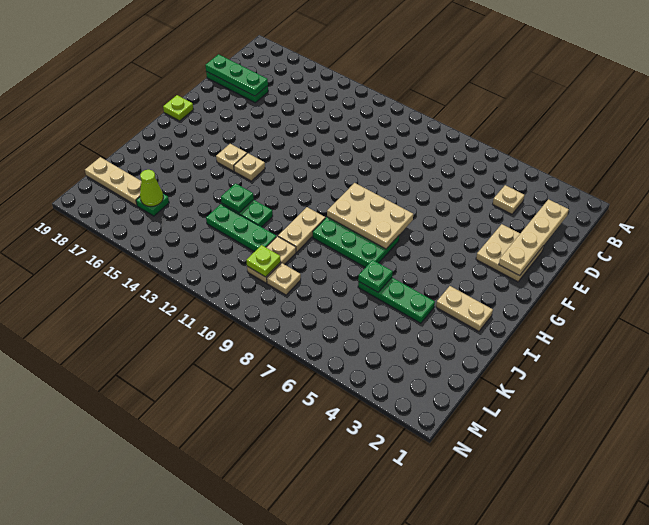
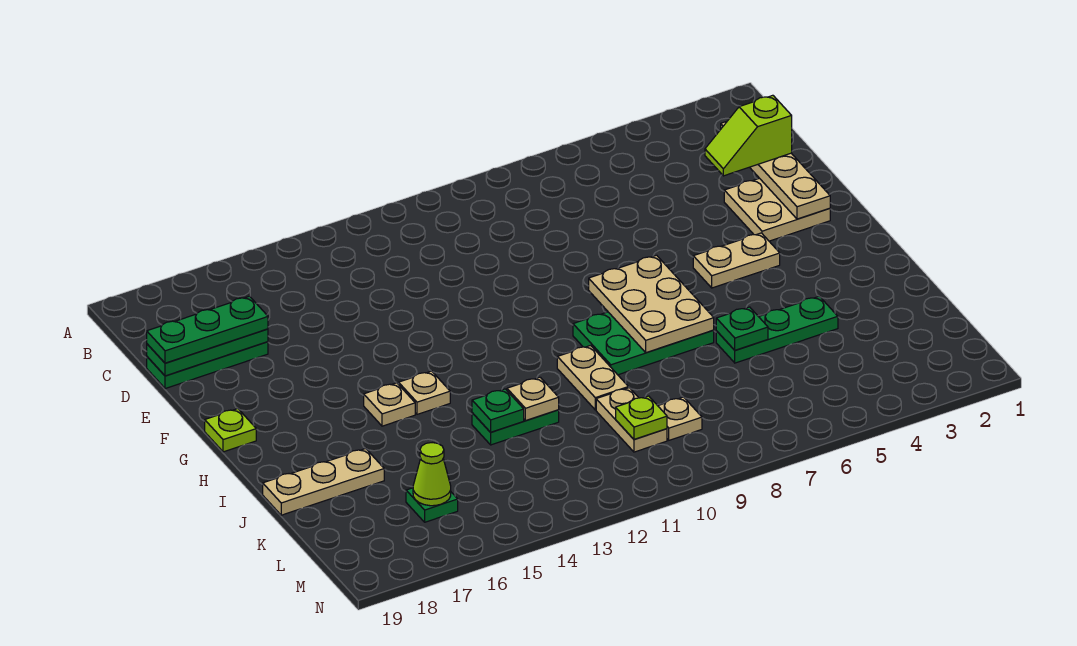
tan 1x1 plate [493,185,525,214] -> tan 1x1 plate moved to [507,377,559,421]
none -> lime 1x2 slope [705,95,792,176]
tan 2x3 plate [327,183,413,249] -> tan 2x3 plate turned to [589,255,714,353]
tan 1x2 plate [436,286,493,331] -> tan 1x2 plate moved to [693,233,780,288]
green 1x3 plate [206,204,276,252] -> green 1x3 plate moved to [147,296,268,363]
tan 1x3 plate [85,157,141,205] -> tan 1x3 plate moved to [263,448,384,515]

